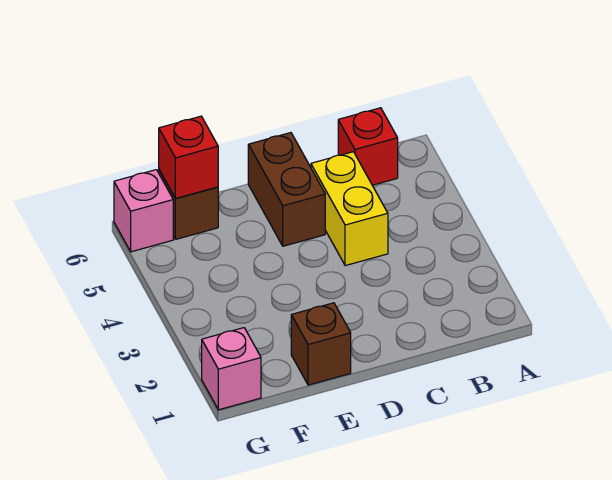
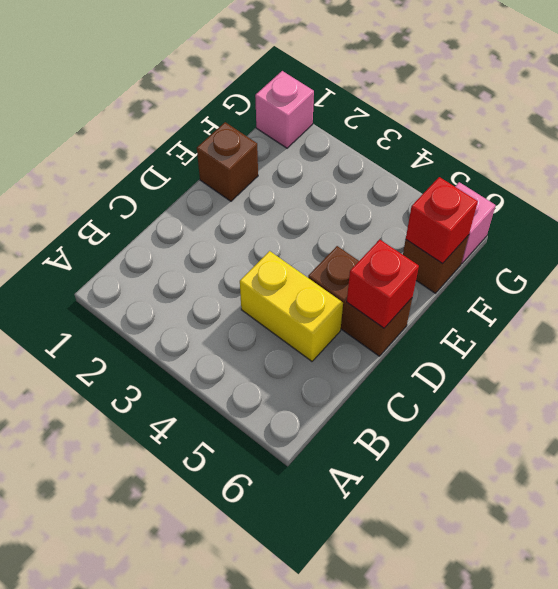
red 1x1 brick [338,108,398,185] -> red 1x1 brick moved to [347,240,419,328]

